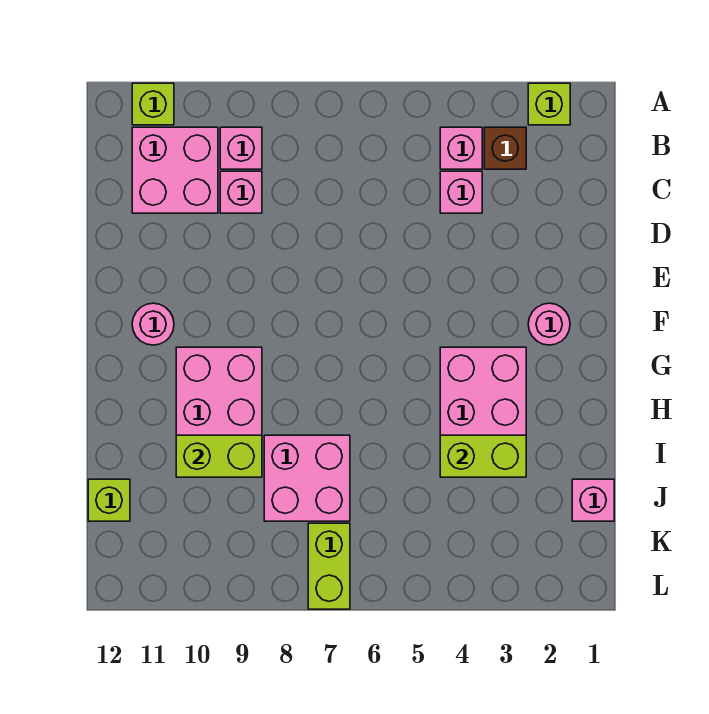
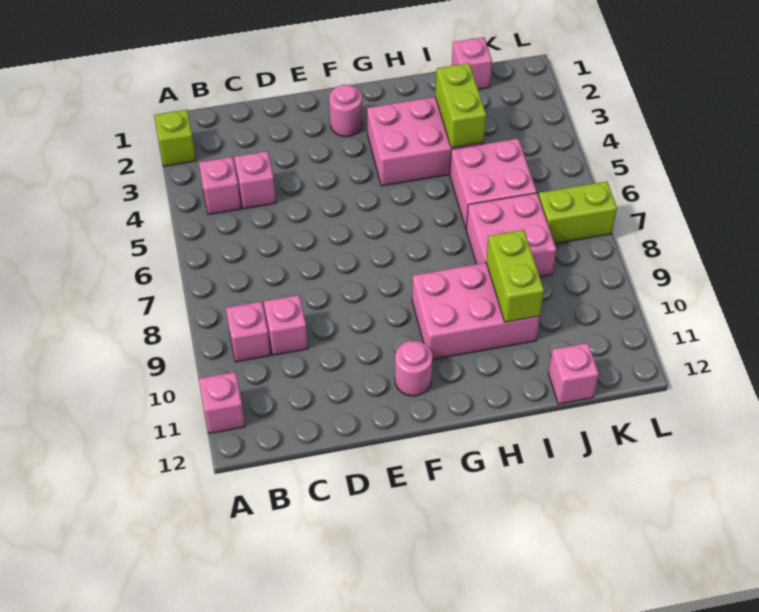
lime 1x1 brick [132,83,174,125] -> pink 1x1 brick [199,372,245,434]
brown 1x1 brick [484,127,526,169] -> none
pink 2x2 brick [132,127,218,213] -> pink 2x2 brick moved to [450,139,537,228]
lime 1x1 brick [88,479,130,521] -> pink 1x1 brick [548,343,599,404]

